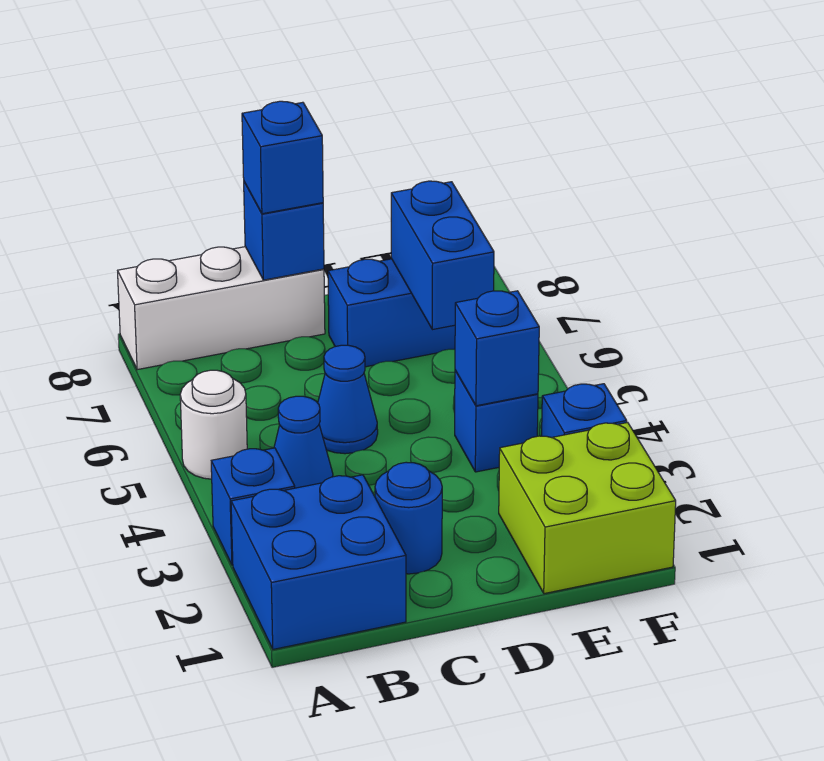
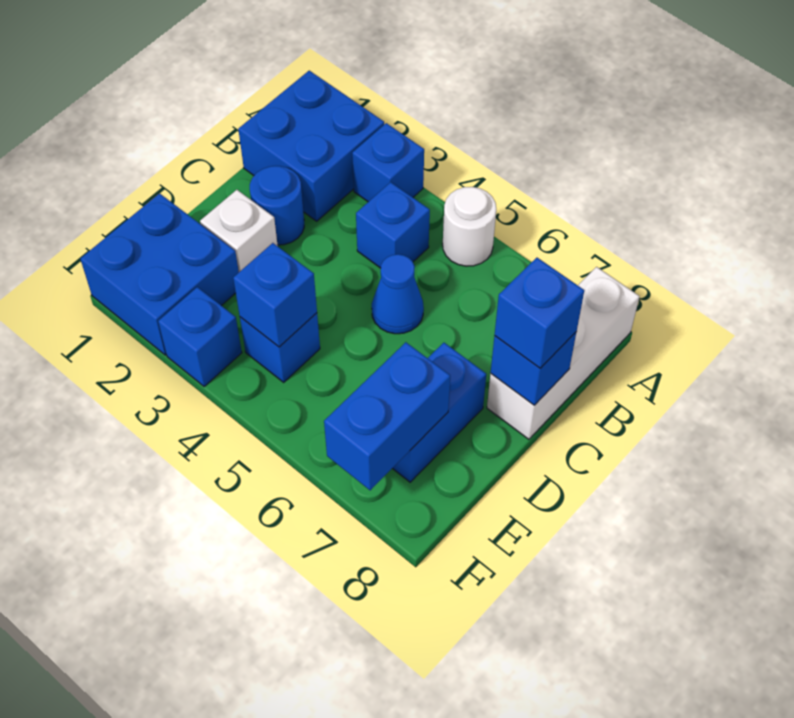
blue 1x1 cone [274,396,333,488] -> blue 1x1 brick [356,182,430,268]
none -> white 1x1 brick [200,190,278,272]
lime 2x2 brick [499,422,676,594] -> blue 2x2 brick [80,193,239,355]
blue 1x2 brick [391,181,494,330] -> blue 1x2 brick turned to [324,342,450,490]

